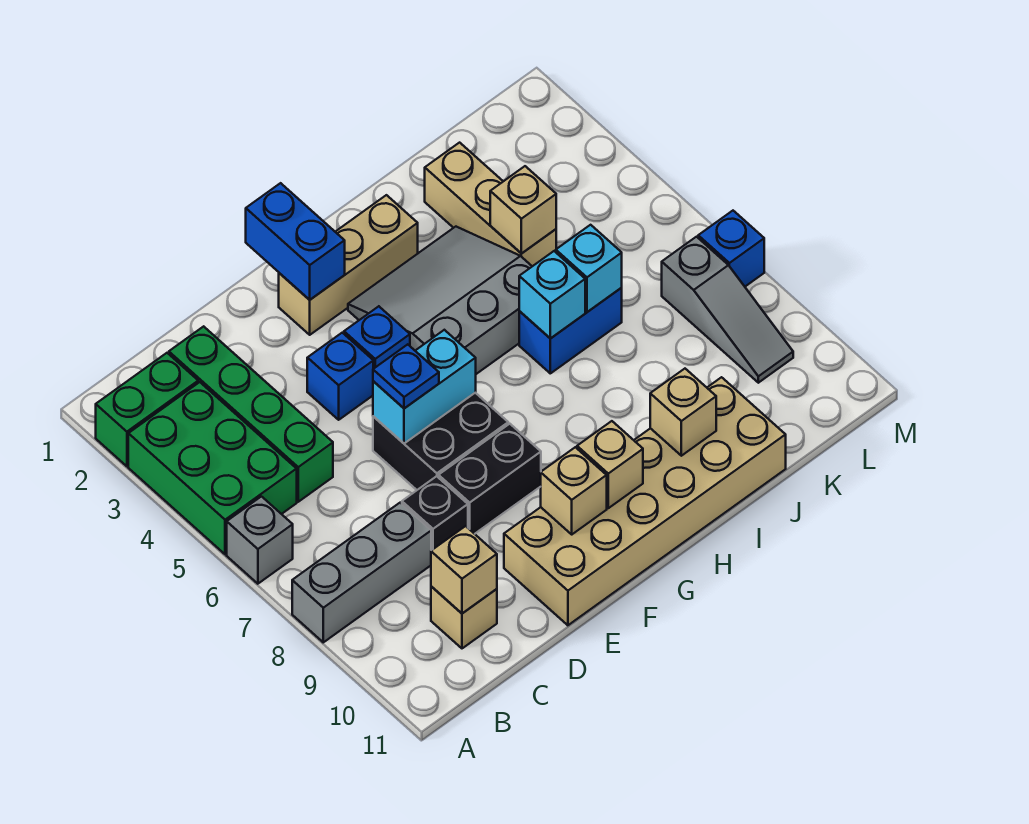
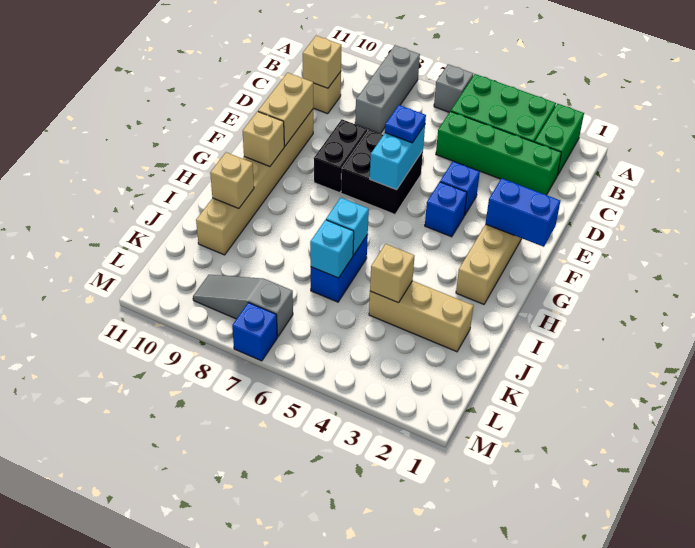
black 1x1 brick [402,476,468,550] -> none
tan 2x6 brick [504,377,786,625] -> tan 1x6 brick [196,109,313,255]
tan 1x1 brick [541,447,607,534] -> tan 1x2 brick [258,73,313,146]
grey 3x3 slope [348,227,532,374] -> none

